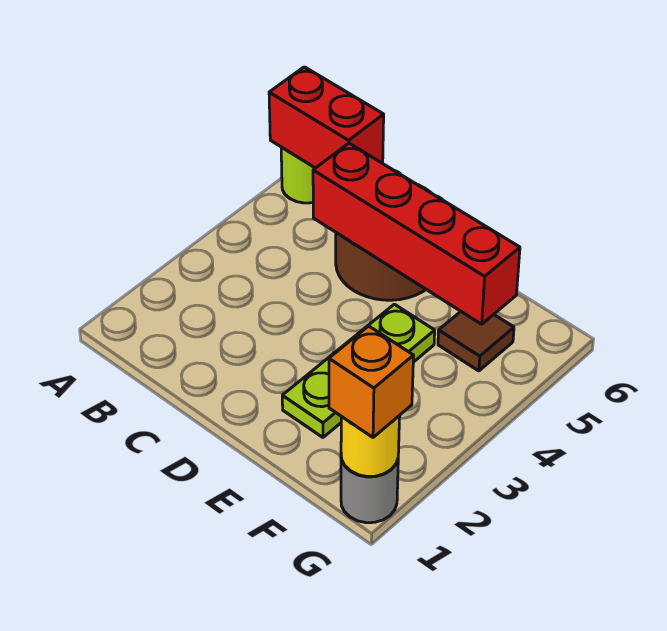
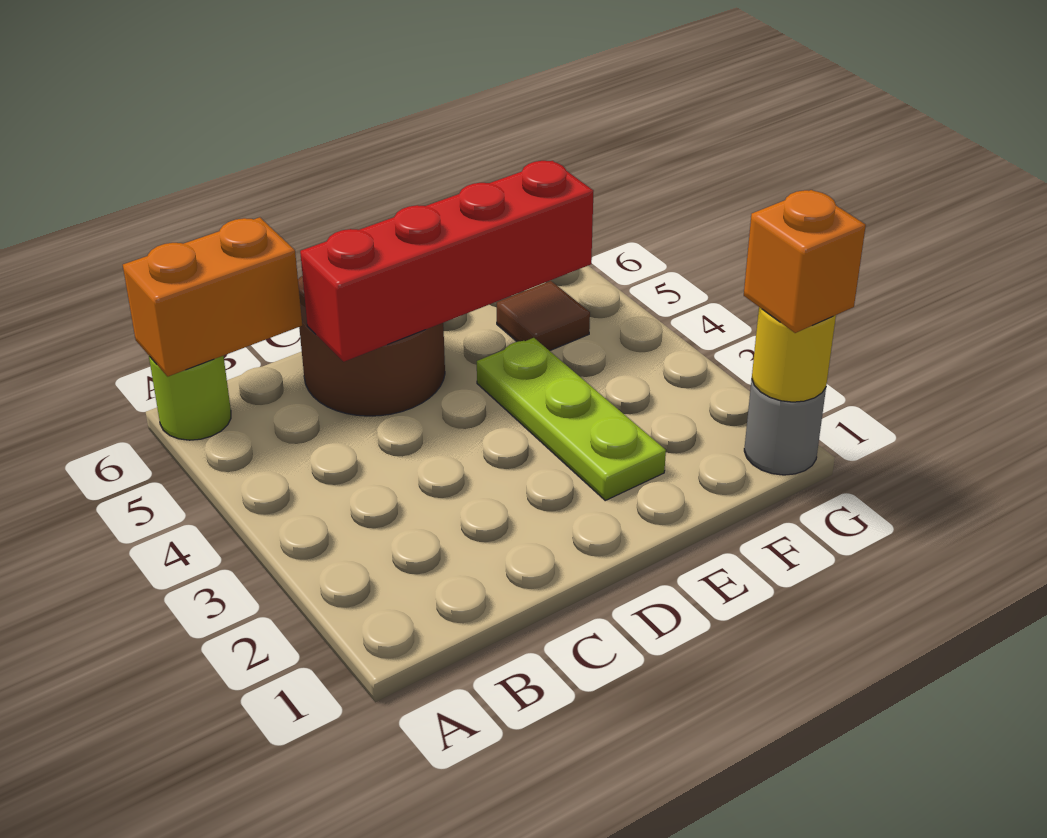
red 1x2 brick [269,67,384,168] -> orange 1x2 brick [123,217,302,377]

